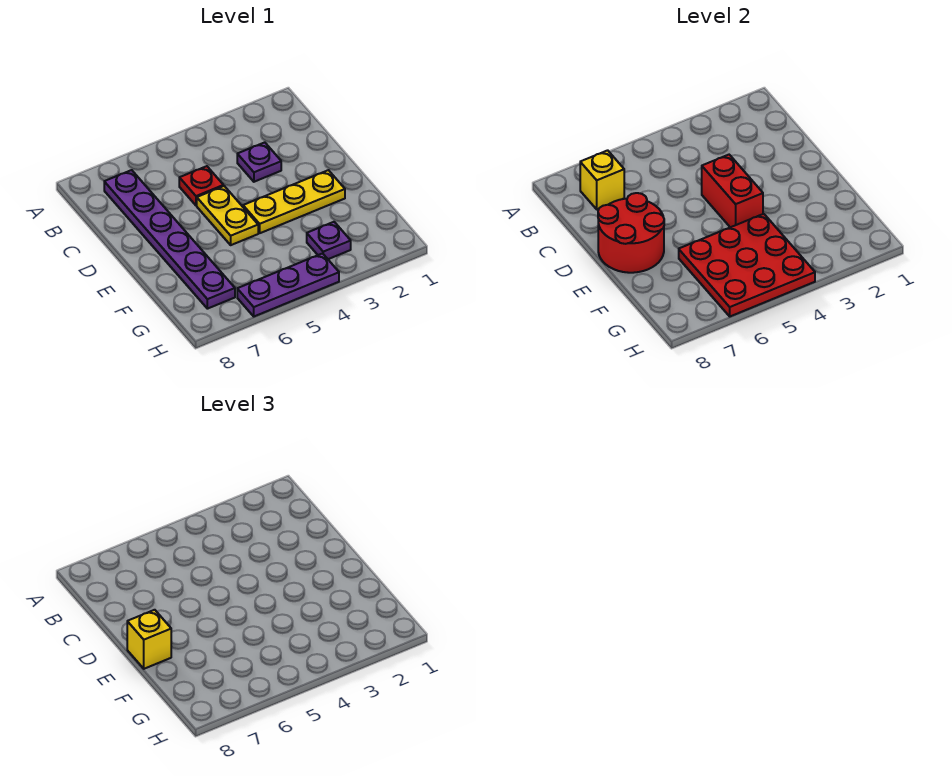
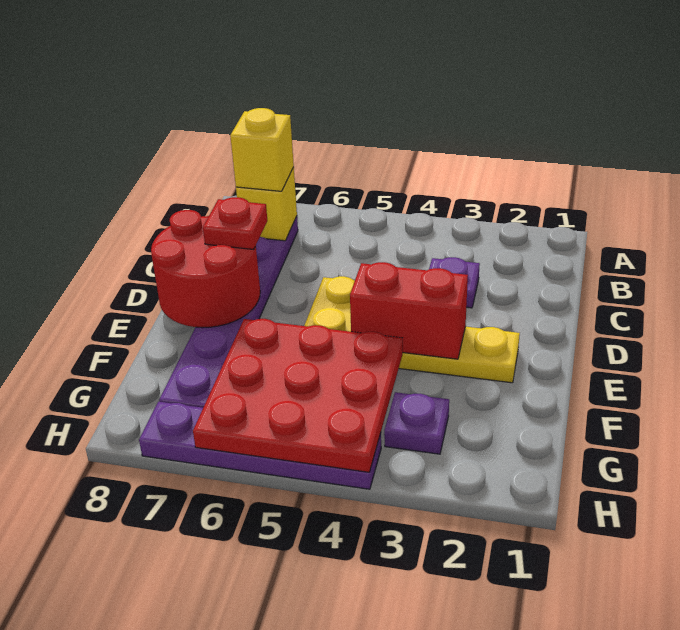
red 1x1 plate [179,166,224,206] -> red 1x1 plate moved to [203,197,267,249]
red 1x2 brick [702,155,763,227] -> red 1x2 brick turned to [350,262,468,359]
yellow 1x1 brick [127,610,171,669] -> yellow 1x1 brick moved to [230,108,294,191]
purple 1x3 plate [237,254,339,316] -> purple 1x4 plate [139,402,381,489]

